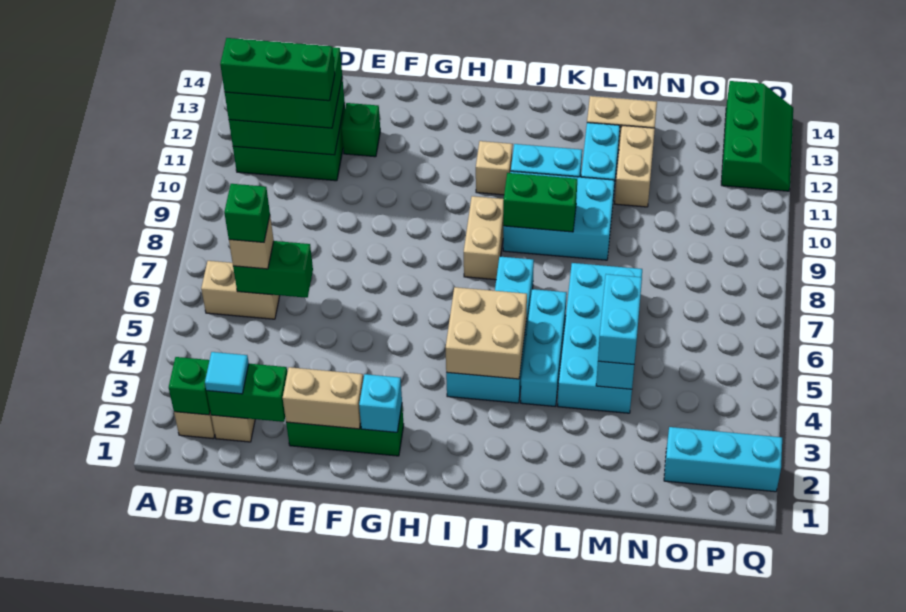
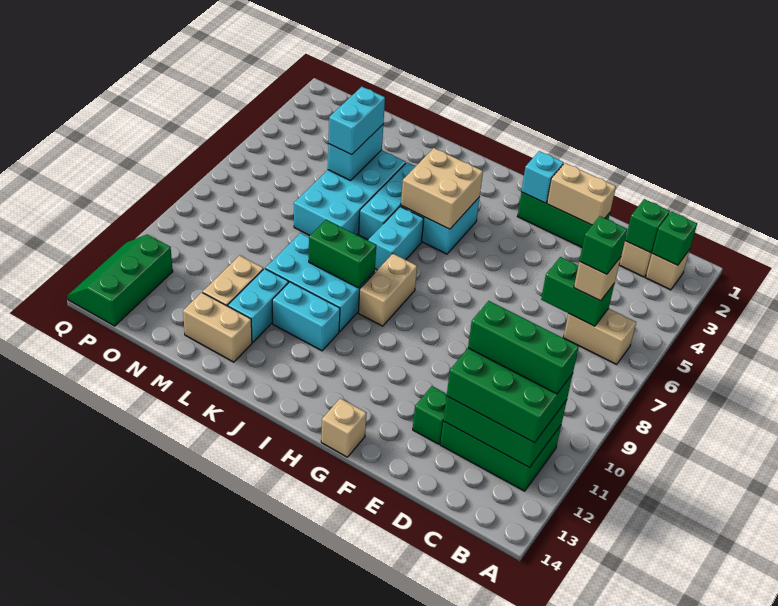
green 1x2 brick [207,364,287,422] -> green 1x1 brick [625,199,670,253]
cyan 1x1 tile [205,352,249,394] -> none
tan 1x1 brick [476,141,513,195] -> tan 1x1 brick moved to [321,398,367,457]
cyan 1x3 brick [664,427,782,492] -> none

